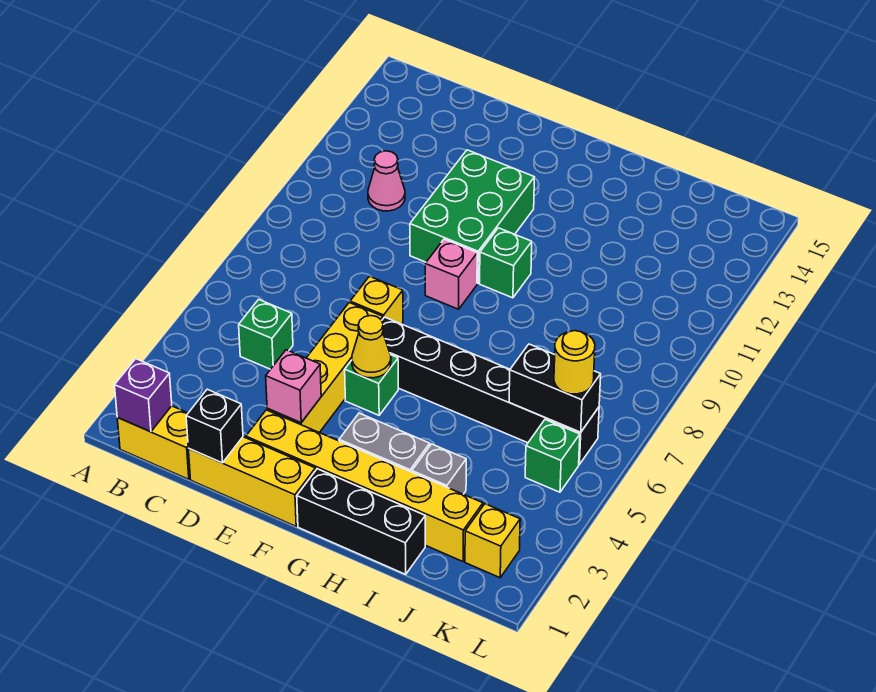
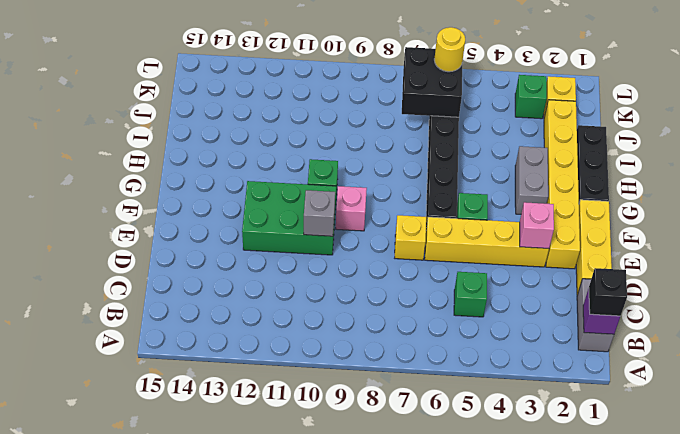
yellow 1x2 brick [117,406,190,479] -> grey 1x2 brick [577,279,614,352]
pink 1x1 cone [368,151,405,211] -> none
black 1x1 brick [186,389,243,463] -> black 1x1 brick moved to [589,268,627,316]
yellow 1x1 cone [352,316,391,378] -> none
grey 1x1 brick [412,444,466,494] -> grey 1x1 brick moved to [304,190,335,236]
black 1x2 brick [509,344,601,432] -> black 2x2 brick [402,47,462,117]
green 1x1 brick [525,420,580,492] -> green 1x1 brick moved to [515,75,547,119]

